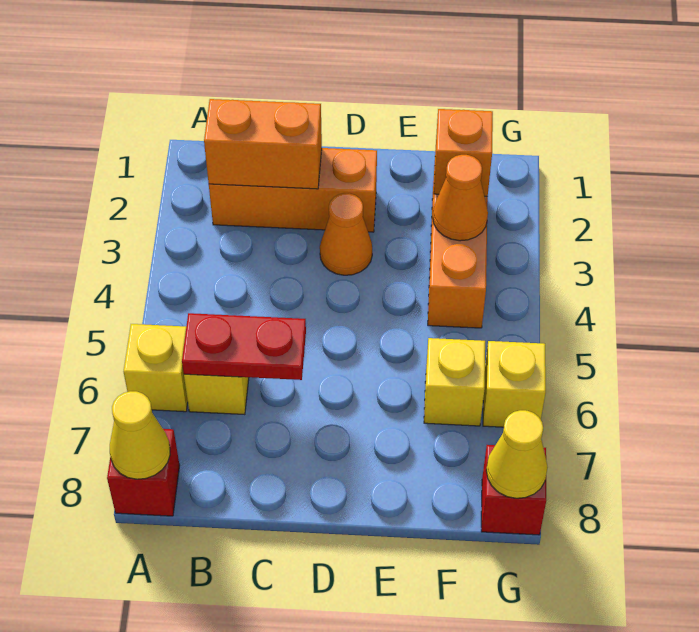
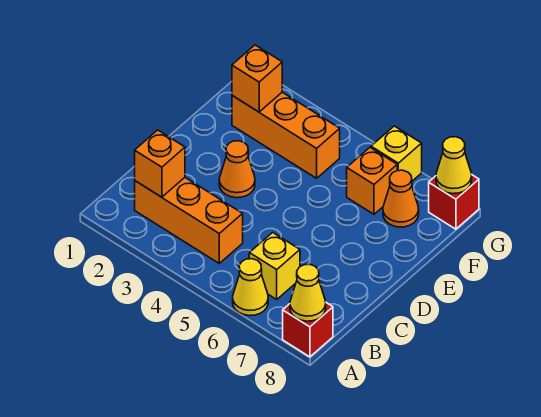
yellow 1x1 brick [124,324,188,412] -> yellow 1x1 cone [233,259,268,316]
orange 1x3 brick [209,148,377,232] -> orange 1x3 brick turned to [135,178,243,263]
orange 1x2 brick [204,99,322,189] -> orange 1x1 brick [135,130,185,197]
red 1x2 plate [182,313,306,380] -> none
orange 1x1 cone [433,155,488,241] -> orange 1x1 cone moved to [383,170,419,227]
yellow 1x1 brick [424,338,485,426] -> orange 1x1 brick [347,148,397,214]

